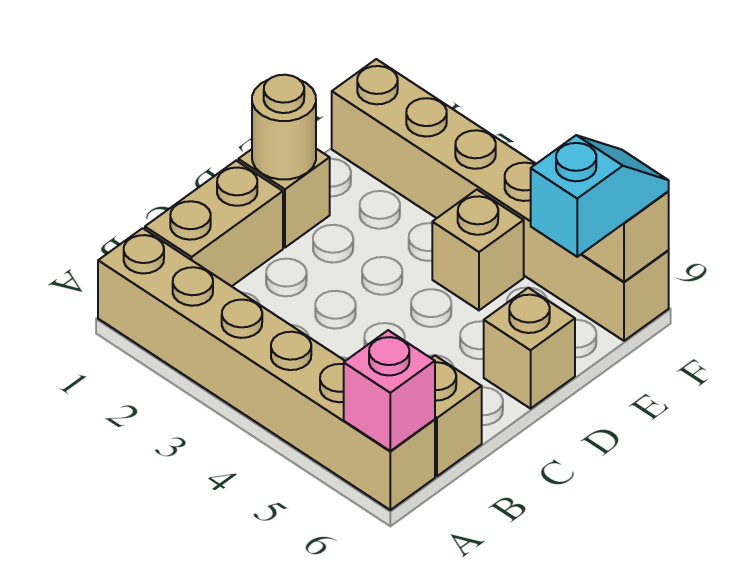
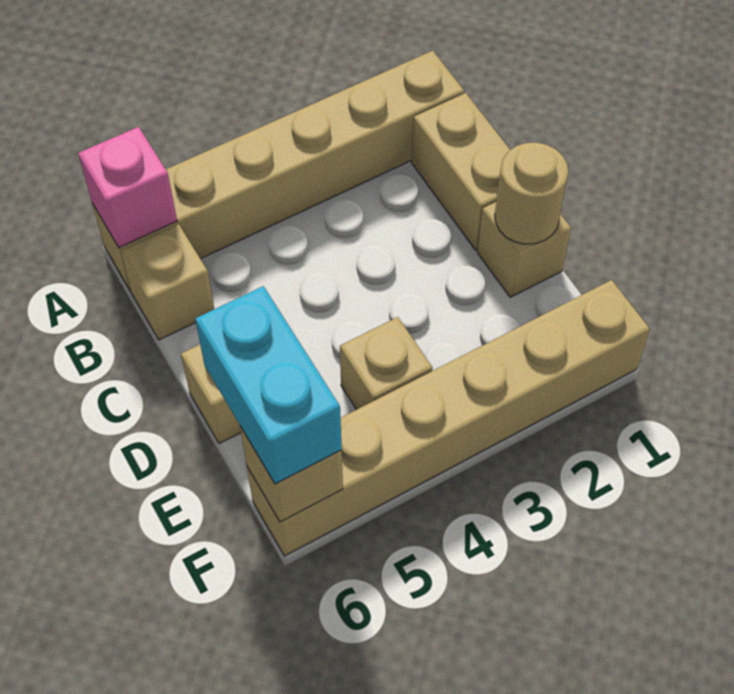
cyan 1x2 slope [531,135,669,257] -> cyan 1x2 brick [195,286,342,484]

